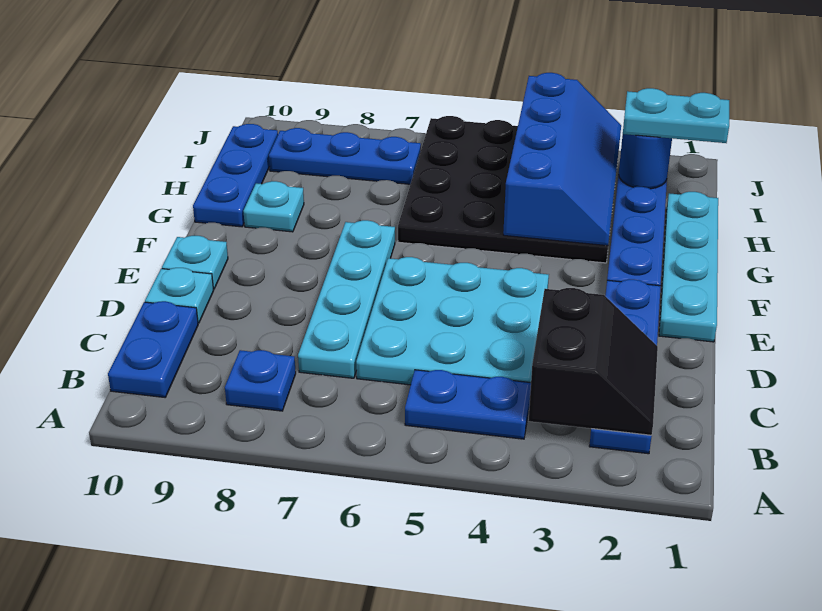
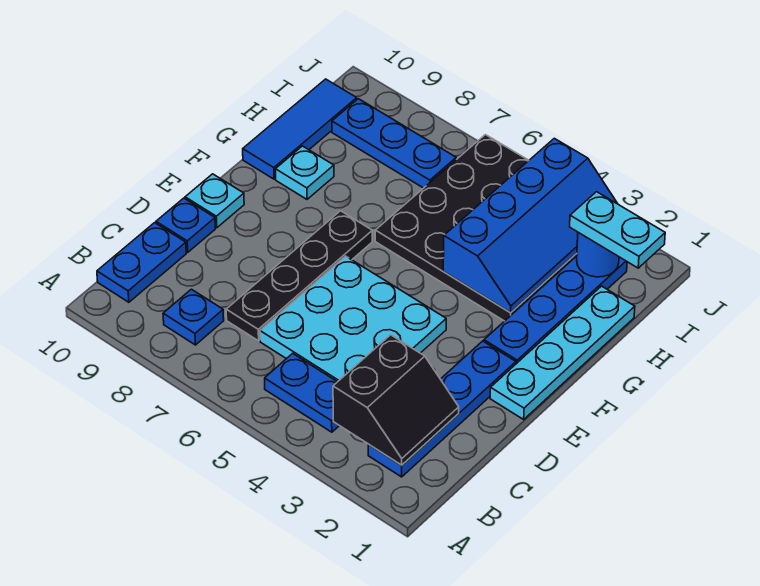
cyan 1x4 plate [298,220,395,378] -> black 1x4 plate [226,211,372,341]
cyan 1x1 plate [145,268,214,323] -> blue 1x1 plate [156,198,215,252]
blue 1x3 plate [193,124,278,227] -> blue 1x3 tile [243,79,357,179]

